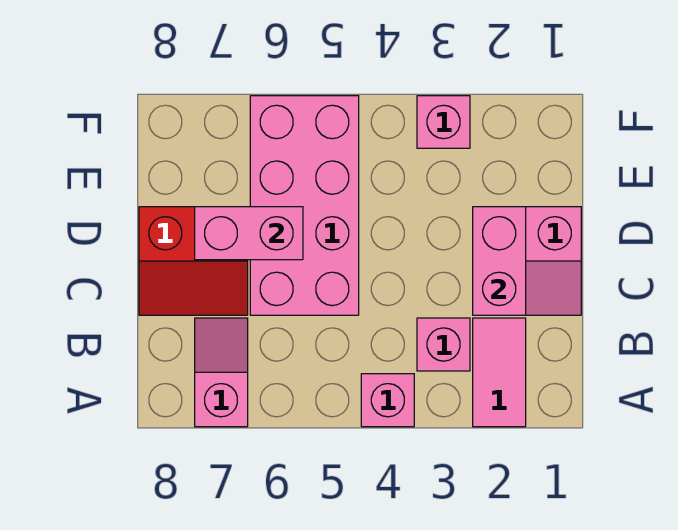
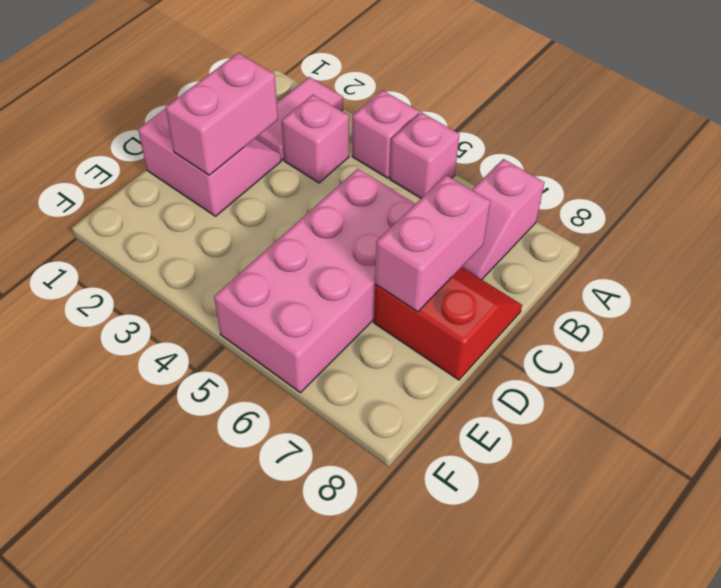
pink 1x2 brick [195,207,303,260] -> pink 1x2 brick turned to [375,175,490,312]
pink 1x1 brick [417,96,470,148] -> pink 1x1 brick moved to [390,112,460,198]

